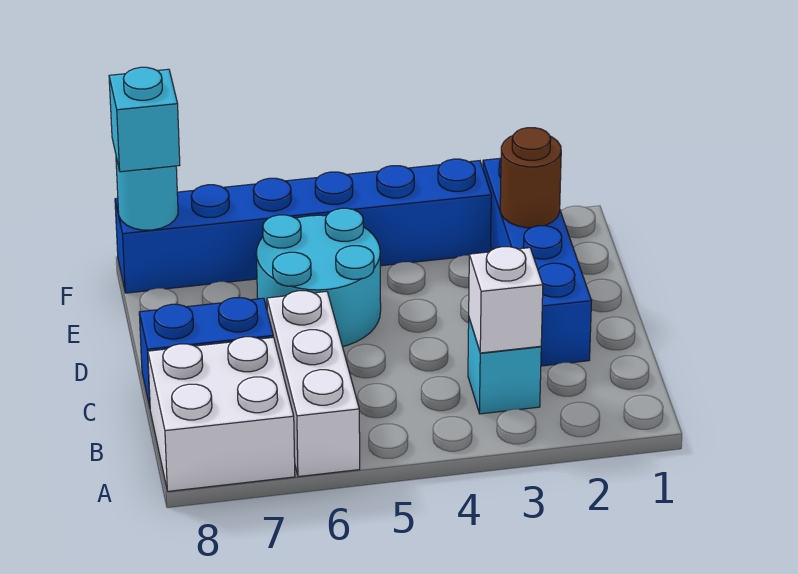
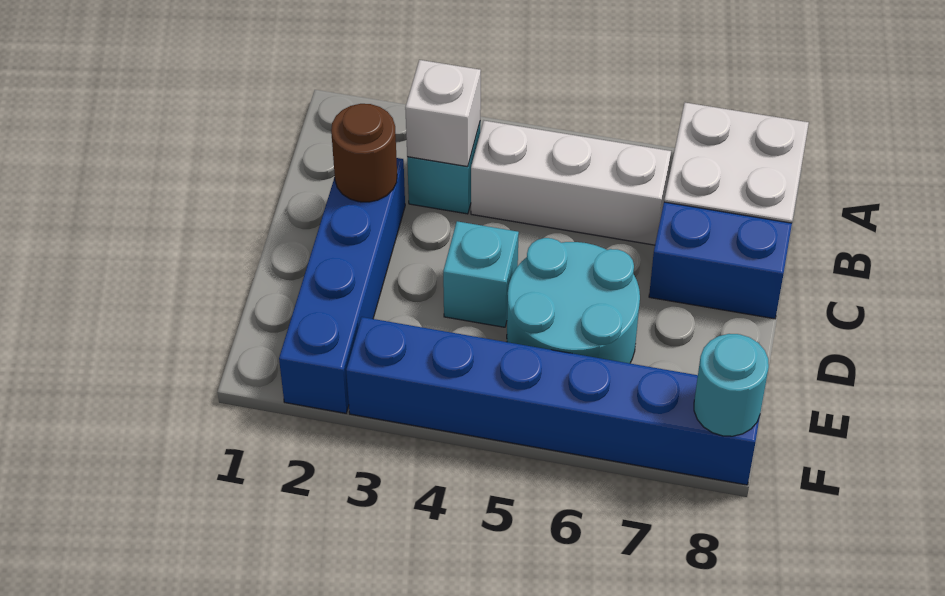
white 1x3 brick [267,291,360,477] -> white 1x3 brick turned to [471,121,671,245]
brown 1x1 round brick [500,128,561,228] -> brown 1x1 round brick moved to [331,104,397,202]
cyan 1x1 brick [109,67,180,172] -> cyan 1x1 brick moved to [443,221,519,327]

